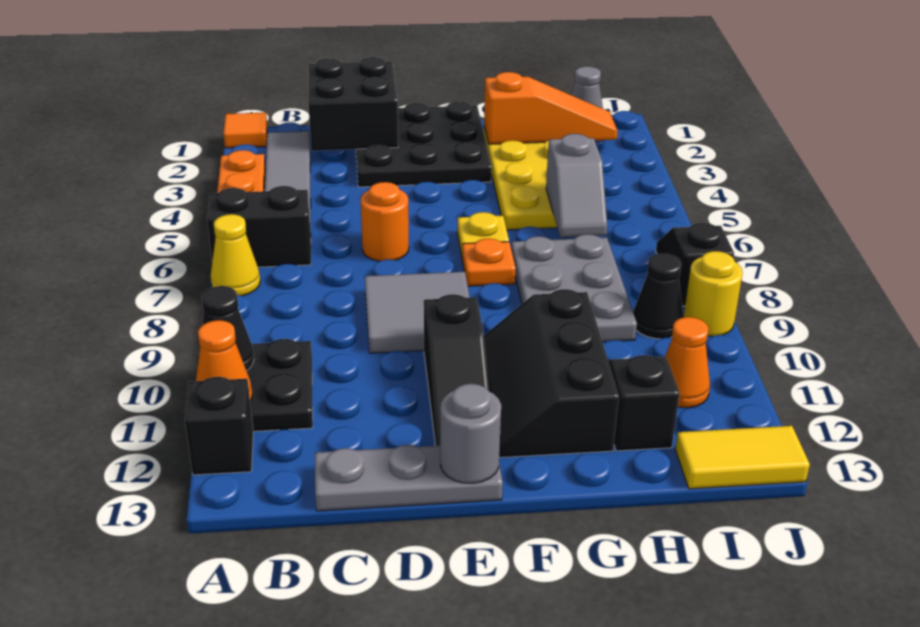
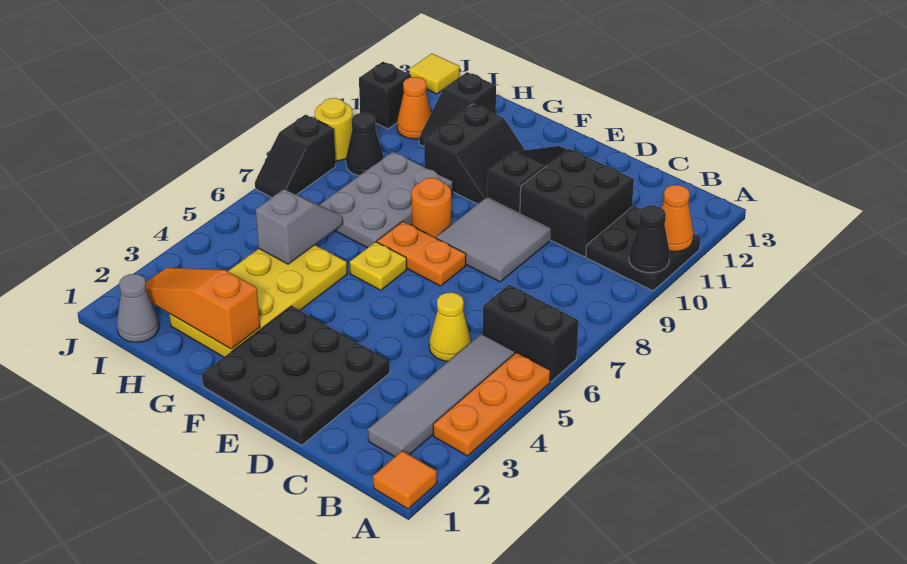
yellow 1x1 cone [211,214,260,296] -> yellow 1x1 cone moved to [429,292,471,361]
black 1x1 brick [185,377,253,475] -> black 1x1 brick moved to [359,62,411,129]
black 2x2 brick [308,57,398,151] -> black 2x2 brick moved to [520,149,634,257]
grey 1x3 plate [315,445,503,511] -> none
orange 1x1 round brick [361,182,409,261] -> orange 1x1 round brick moved to [412,178,451,238]
grey 1x1 round brick [440,384,501,484] -> none
orange 1x1 plate [462,238,516,286] -> orange 1x2 plate [377,221,466,286]
black 2x3 slope [484,289,619,458] -> black 2x2 slope [424,104,525,204]
yellow 1x2 tile [675,426,810,489] -> yellow 1x1 tile [409,53,460,94]

